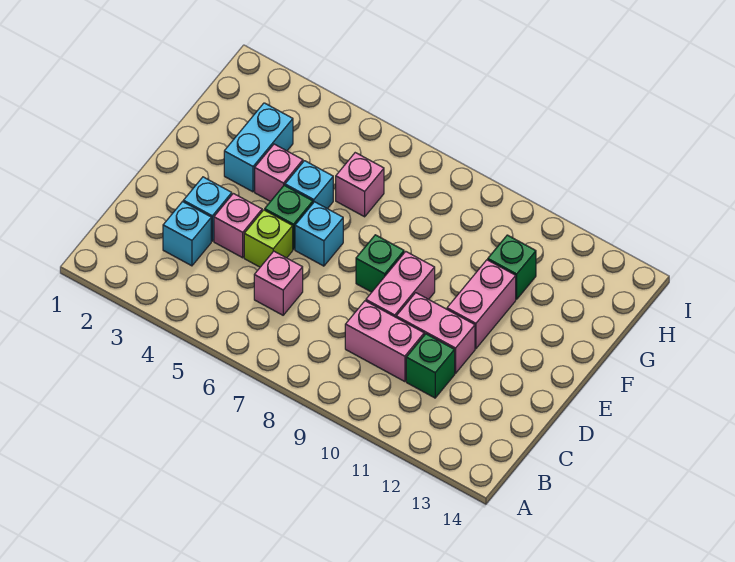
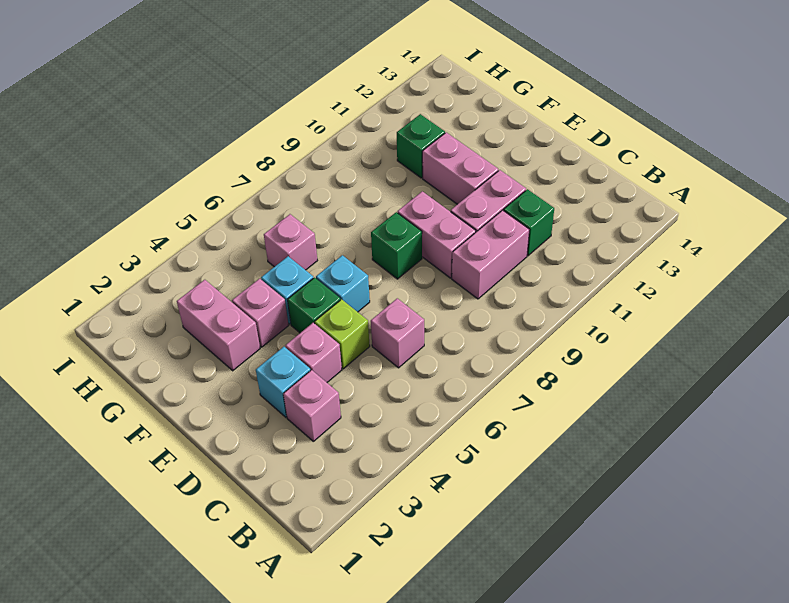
cyan 1x1 brick [163,202,211,266] -> pink 1x1 brick [283,370,341,441]
cyan 1x2 brick [224,103,293,192] -> pink 1x2 brick [177,280,260,371]

